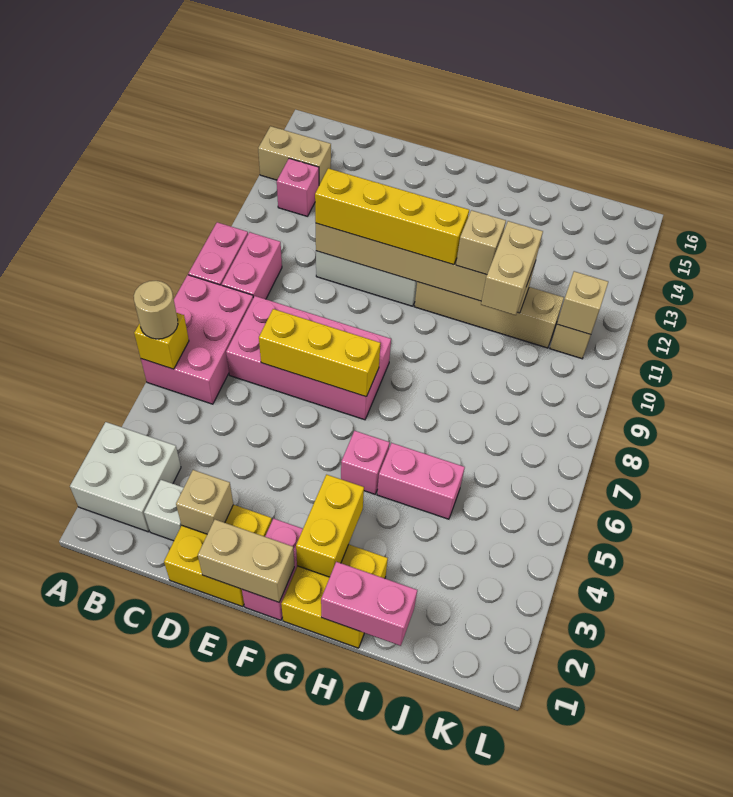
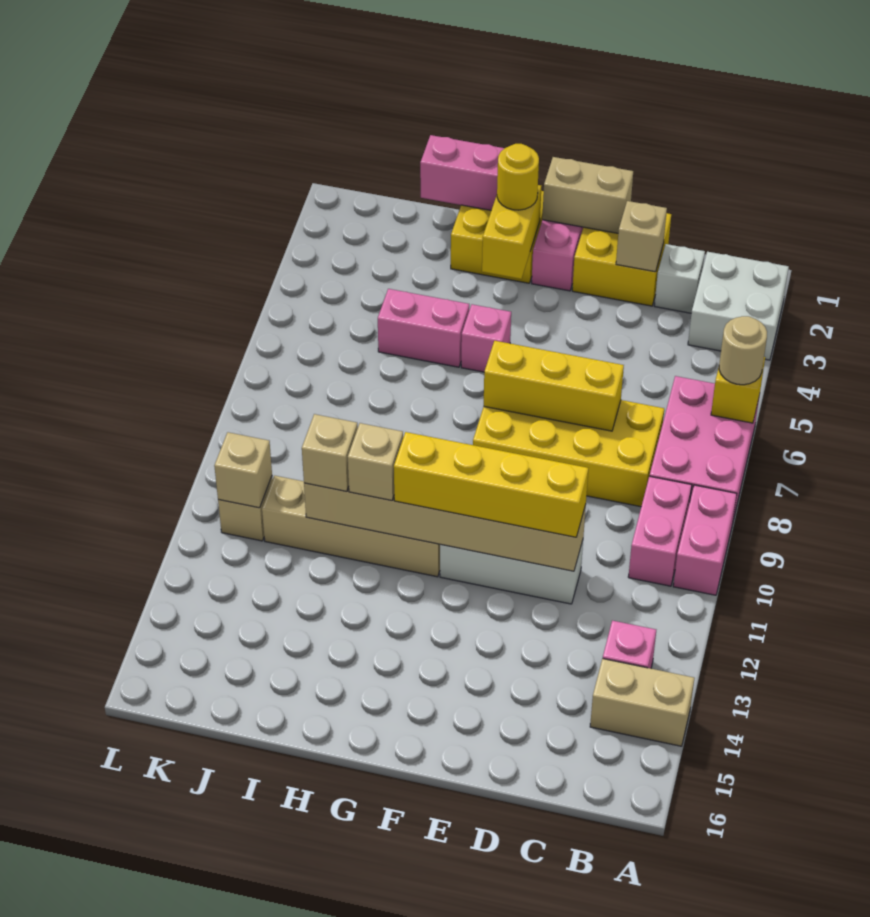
pink 2x4 brick [226,296,391,420] -> yellow 2x4 brick [473,400,664,507]
none -> yellow 1x1 round brick [497,144,539,210]
tan 1x2 brick [481,221,543,315] -> tan 1x1 brick [302,414,358,492]

